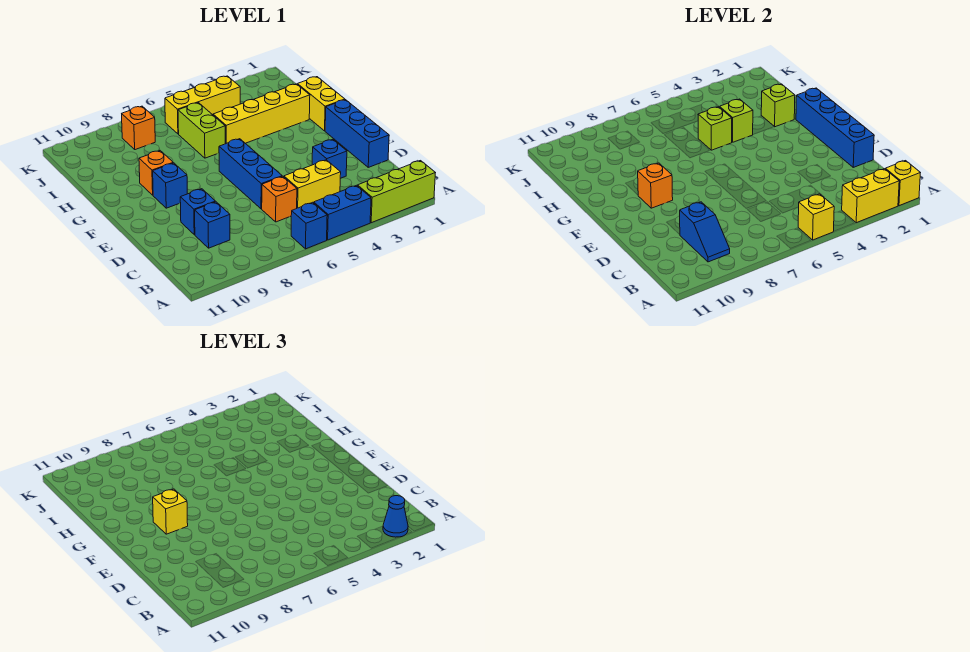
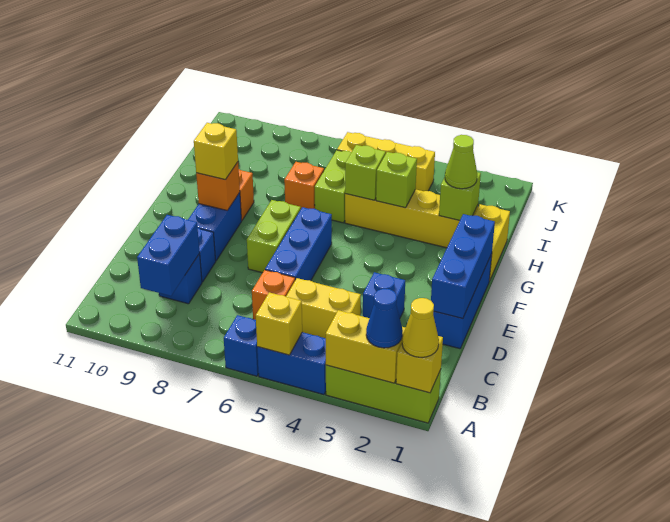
none -> yellow 1x1 cone [402,298,439,357]
blue 1x2 slope [680,202,730,262] -> blue 1x2 brick [137,215,200,296]
blue 1x4 brick [796,88,874,167] -> blue 1x3 brick [431,214,495,319]
none -> lime 1x2 brick [247,200,301,273]
blue 1x1 brick [153,163,187,208] -> blue 1x2 brick [188,193,242,260]
none -> lime 1x1 cone [445,135,477,189]
orange 1x1 brick [122,106,155,150] -> orange 1x1 brick moved to [284,162,324,209]

